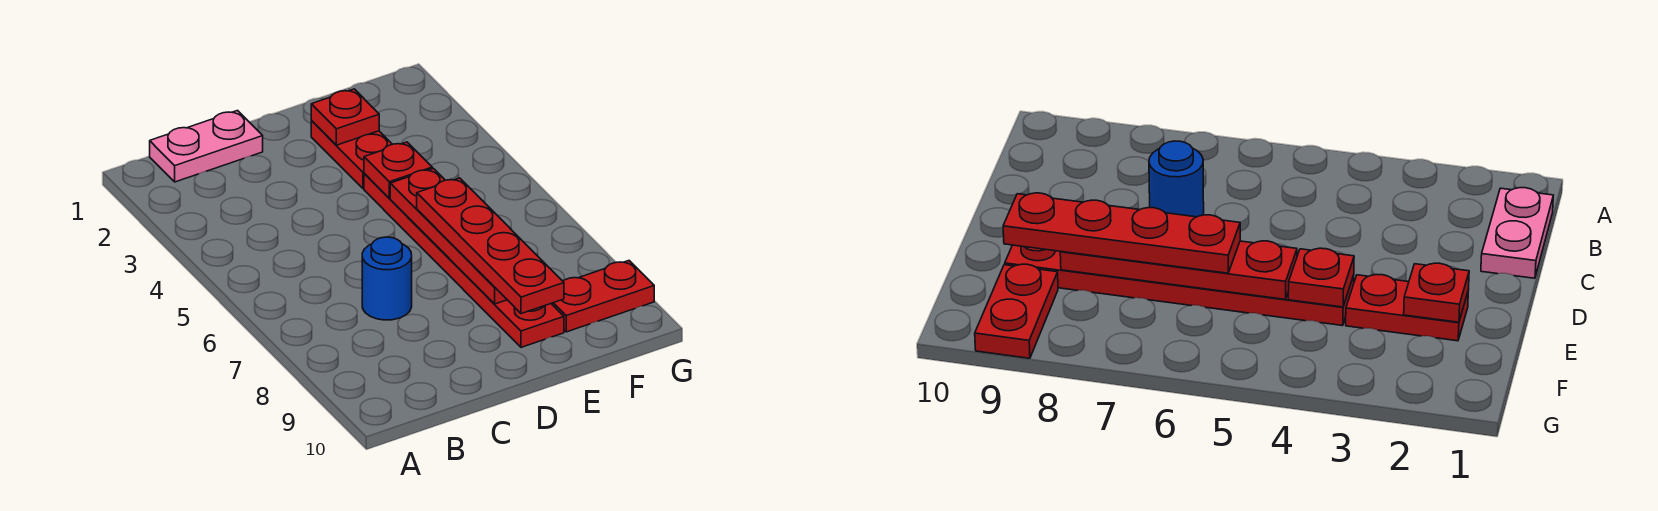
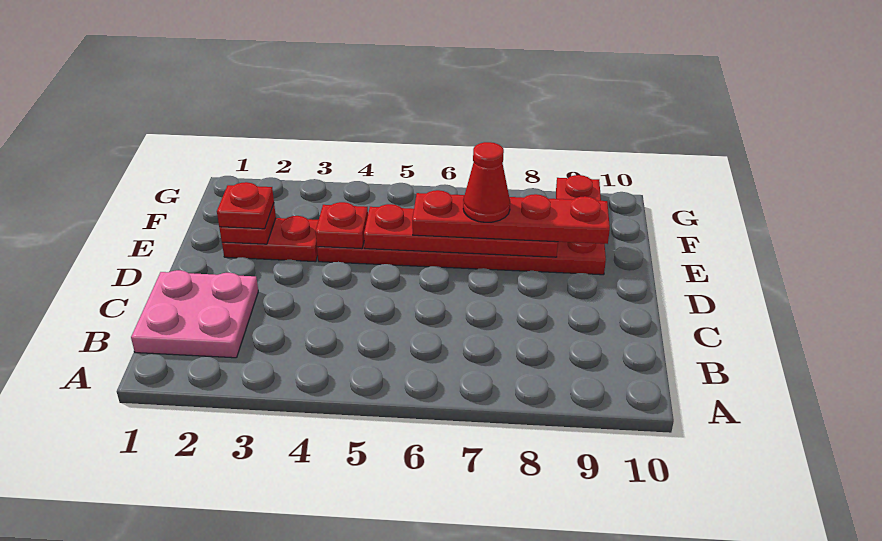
pink 1x2 plate [150,111,263,182] -> pink 2x2 plate [131,270,258,358]
blue 1x1 round brick [362,237,412,320] -> none
none -> red 1x1 plate [217,182,274,229]
none -> red 1x1 cone [463,142,510,222]

